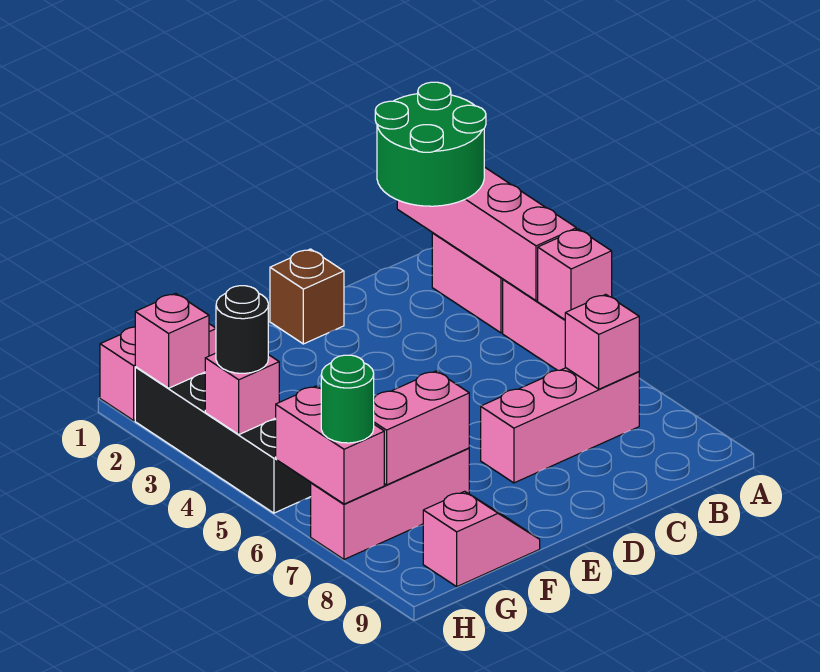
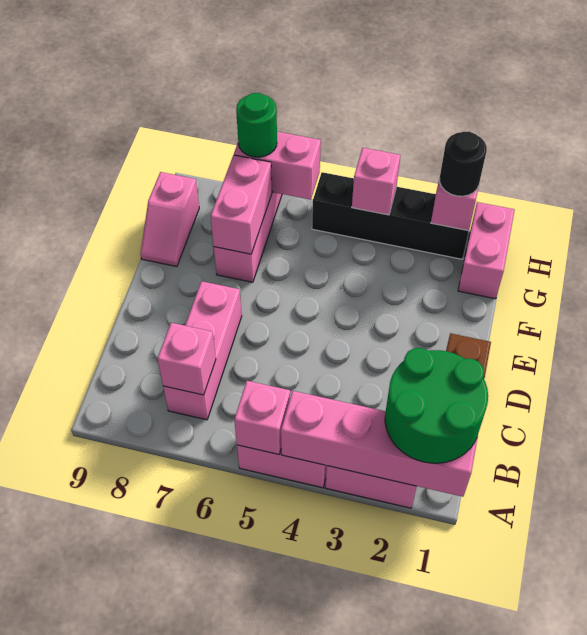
black 1x1 round brick [216,286,268,373] -> black 1x1 round brick moved to [440,132,487,196]

